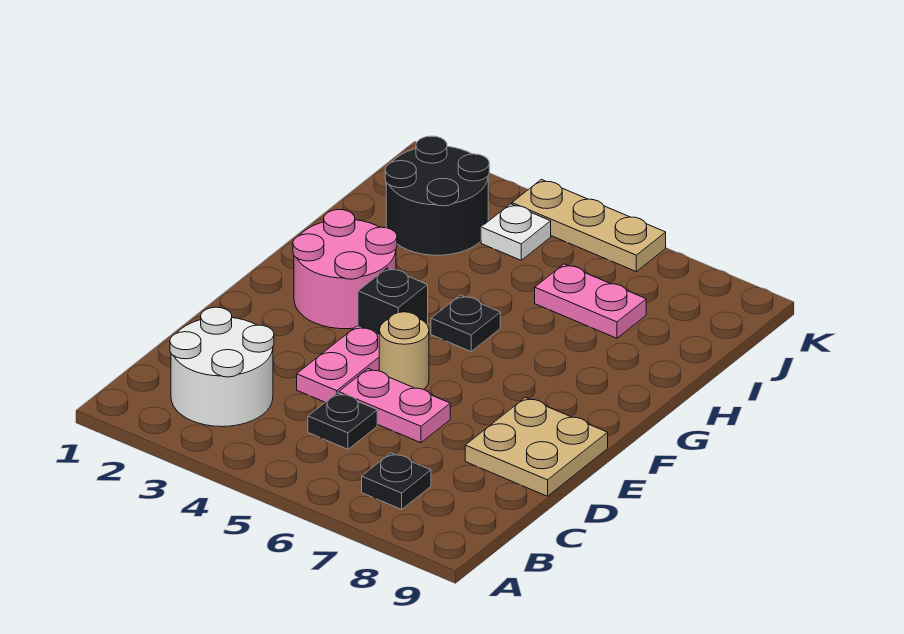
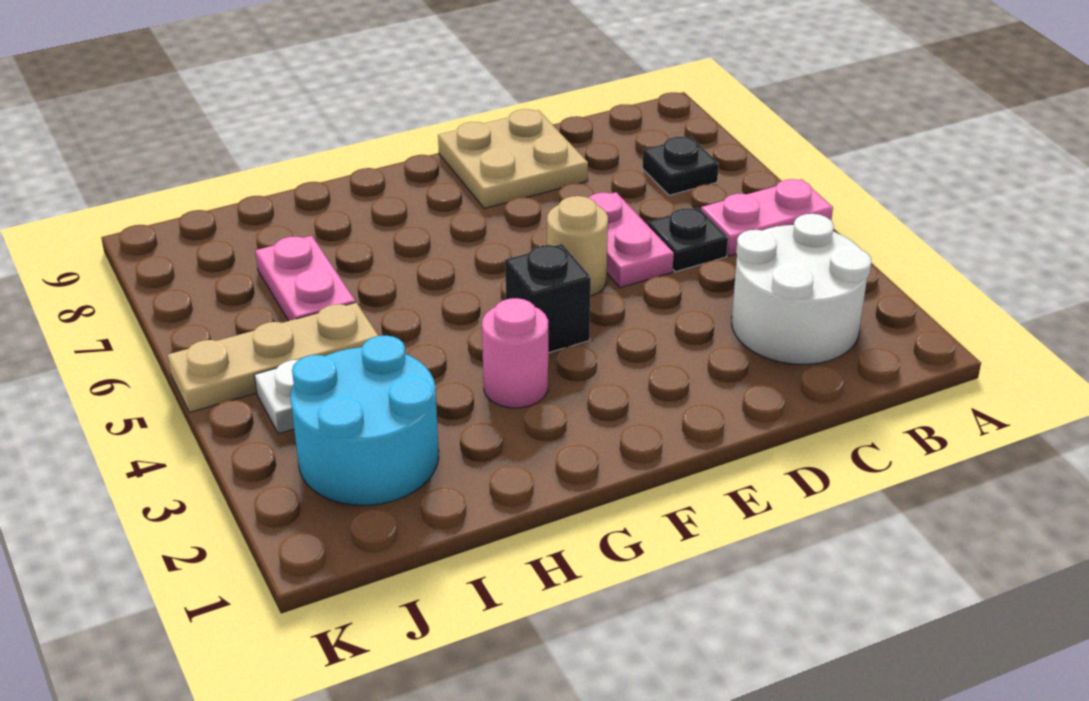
pink 1x2 plate [297,326,379,402] -> pink 1x2 plate moved to [701,179,833,256]
pink 2x2 round brick [293,210,397,329] -> pink 1x1 round brick [482,298,548,408]
black 1x1 plate [431,295,500,351] -> none
black 2x2 round brick [385,136,489,255] -> cyan 2x2 round brick [291,336,439,506]
tan 1x3 plate [512,179,666,271] -> tan 1x3 plate turned to [168,302,378,412]

